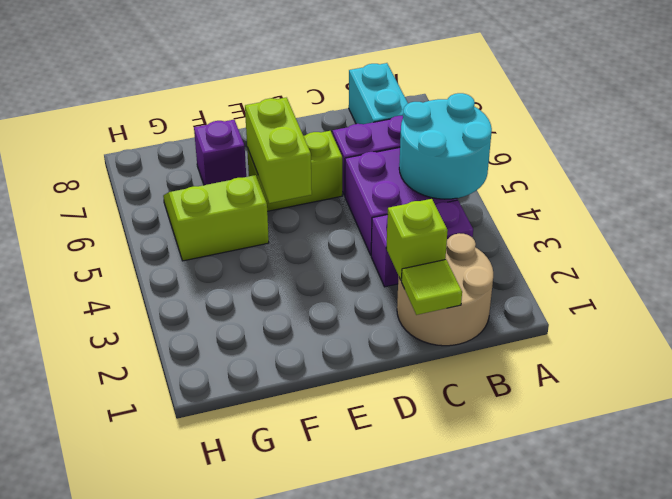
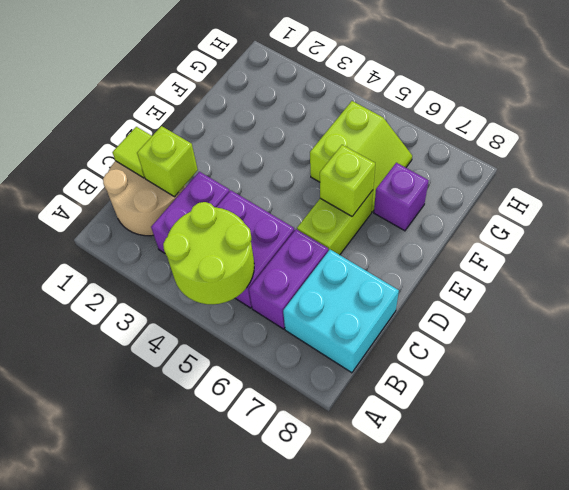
cyan 2x2 round brick [399,93,492,199] -> lime 2x2 round brick [163,202,254,304]
cyan 1x2 brick [349,63,408,124] -> cyan 2x2 brick [283,250,399,373]
lime 1x2 brick [245,98,312,203] -> lime 1x1 brick [320,145,375,216]

